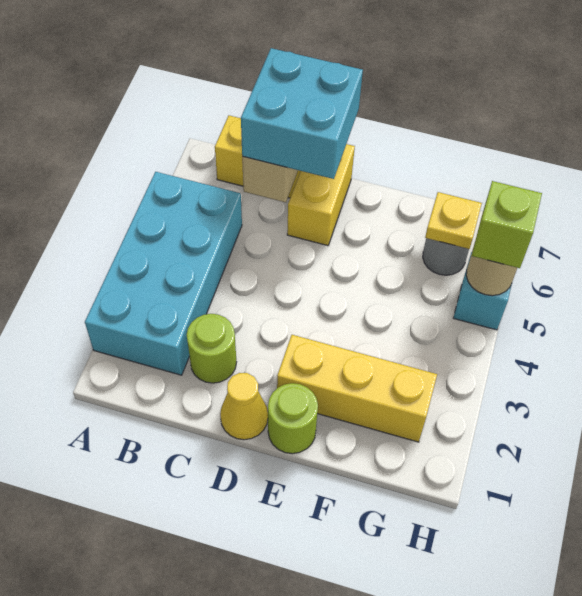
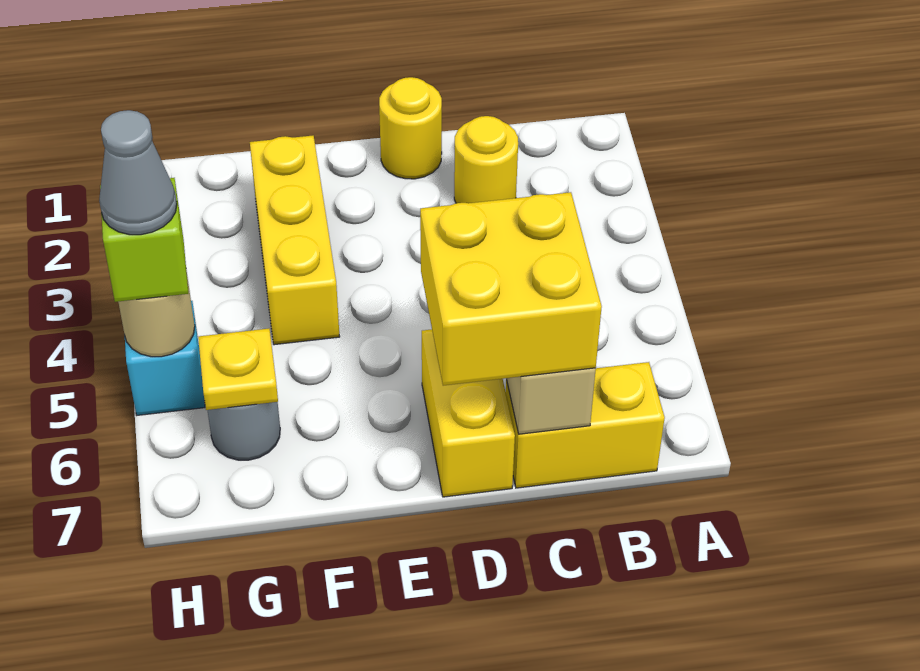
cyan 2x4 brick [85,172,242,375] -> none
lime 1x1 round brick [187,314,236,383] -> yellow 1x1 round brick [454,116,518,203]
cyan 2x2 brick [241,48,363,179] -> yellow 2x2 brick [420,192,602,386]
yellow 1x1 cone [220,373,268,440] -> yellow 1x1 round brick [379,77,442,179]
lime 1x1 round brick [268,383,318,454] -> none
yellow 1x3 brick [277,335,437,442] -> yellow 1x3 brick turned to [250,136,340,345]
none -> grey 1x1 cone [99,110,177,235]

